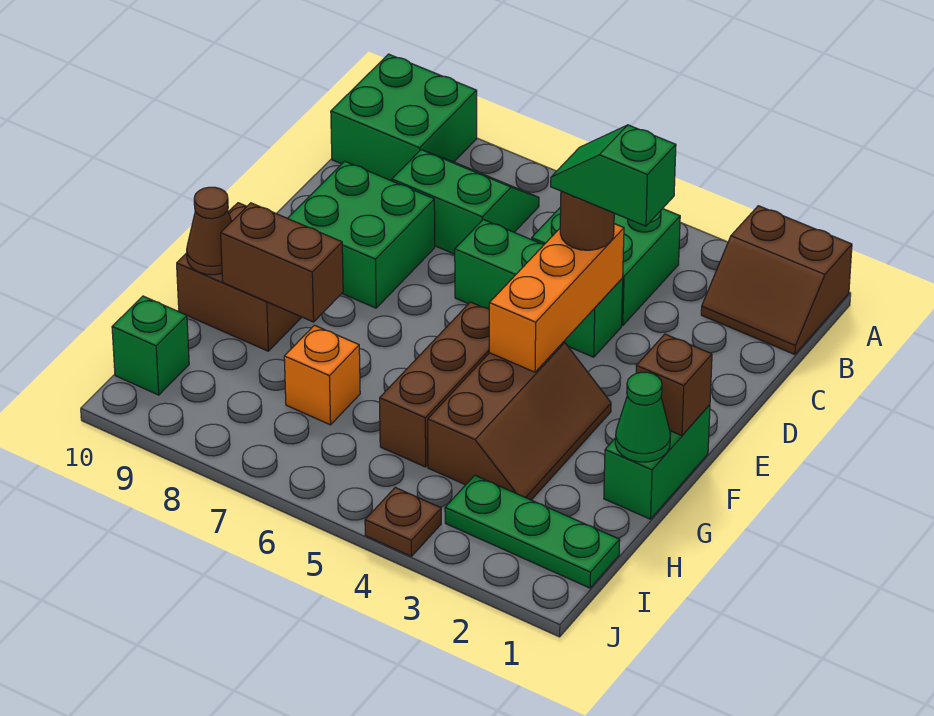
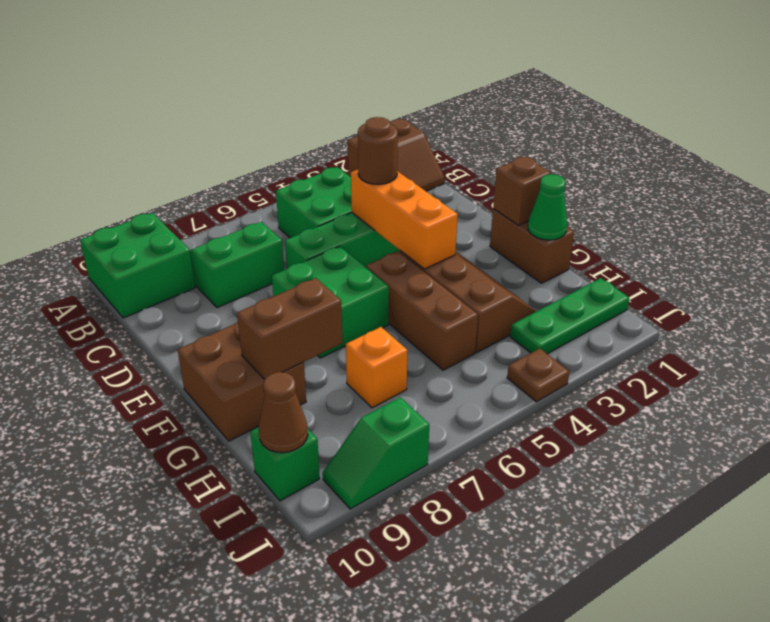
green 1x2 slope [551,125,676,226] -> green 1x2 slope moved to [323,397,429,509]
green 2x2 brick [288,161,435,308] -> green 2x2 brick moved to [272,246,389,358]
green 1x2 brick [604,405,710,519] -> brown 1x2 brick [490,209,574,283]
brown 1x1 cone [187,187,231,275] -> brown 1x1 cone moved to [259,372,308,453]

